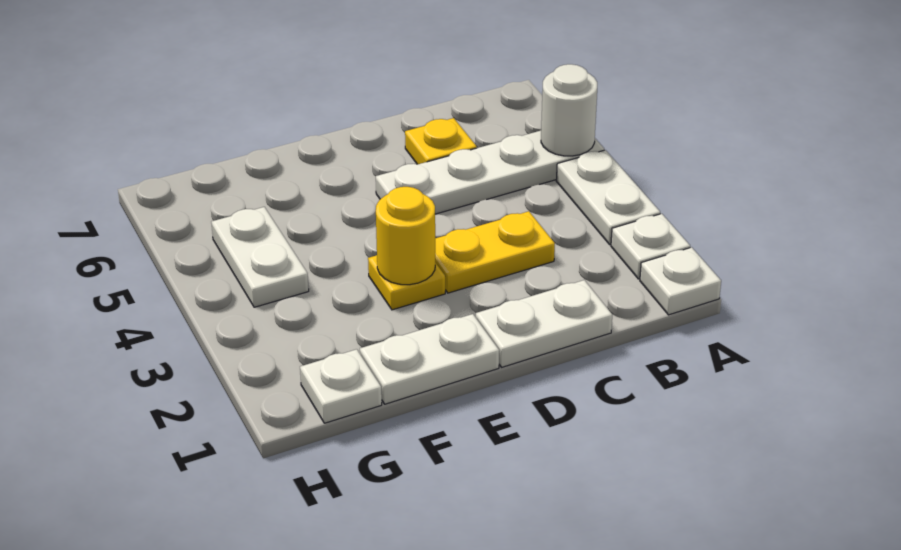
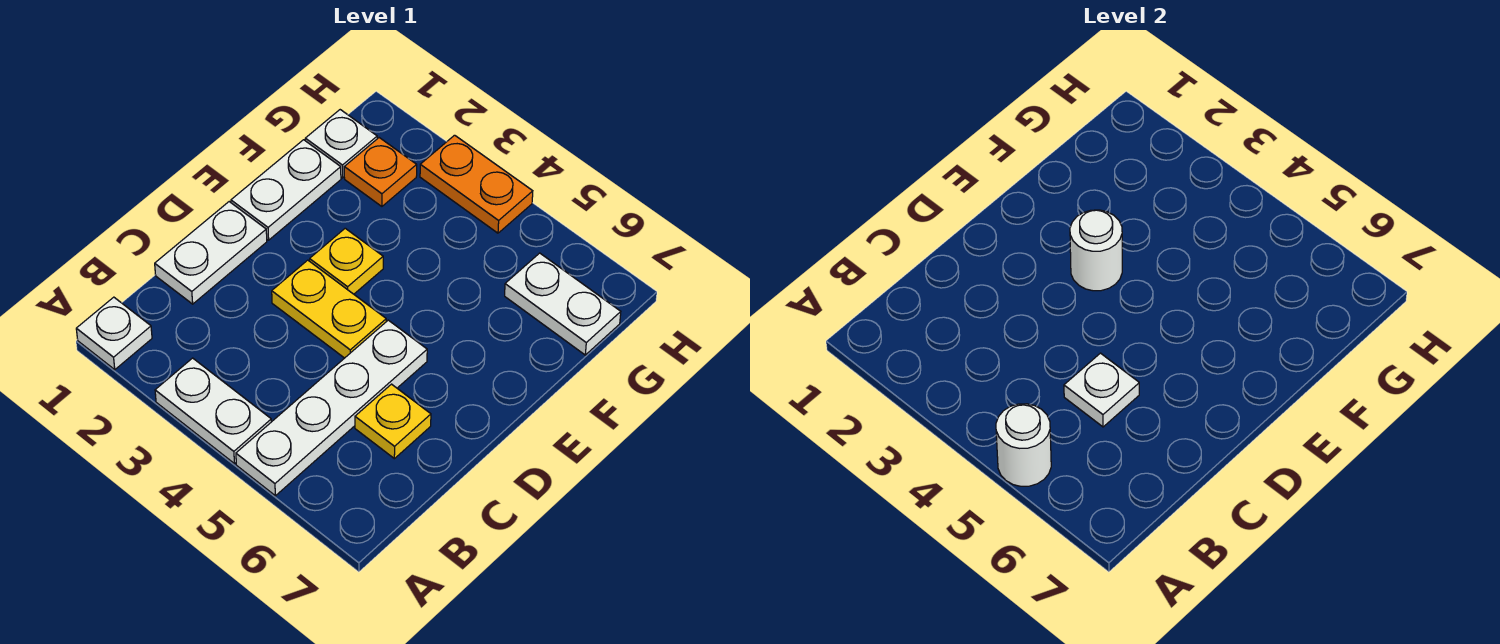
white 1x1 plate [611,214,690,279] -> white 1x1 plate moved to [1064,353,1139,427]
yellow 1x2 plate [435,211,555,293] -> yellow 1x2 plate turned to [272,260,386,358]
yellow 1x1 round brick [376,187,435,285] -> white 1x1 round brick [1070,210,1122,291]
none -> orange 1x1 plate [344,138,417,206]
white 1x2 plate [211,207,309,307] -> white 1x2 plate moved to [505,253,621,355]
none -> orange 1x2 plate [420,135,533,233]

